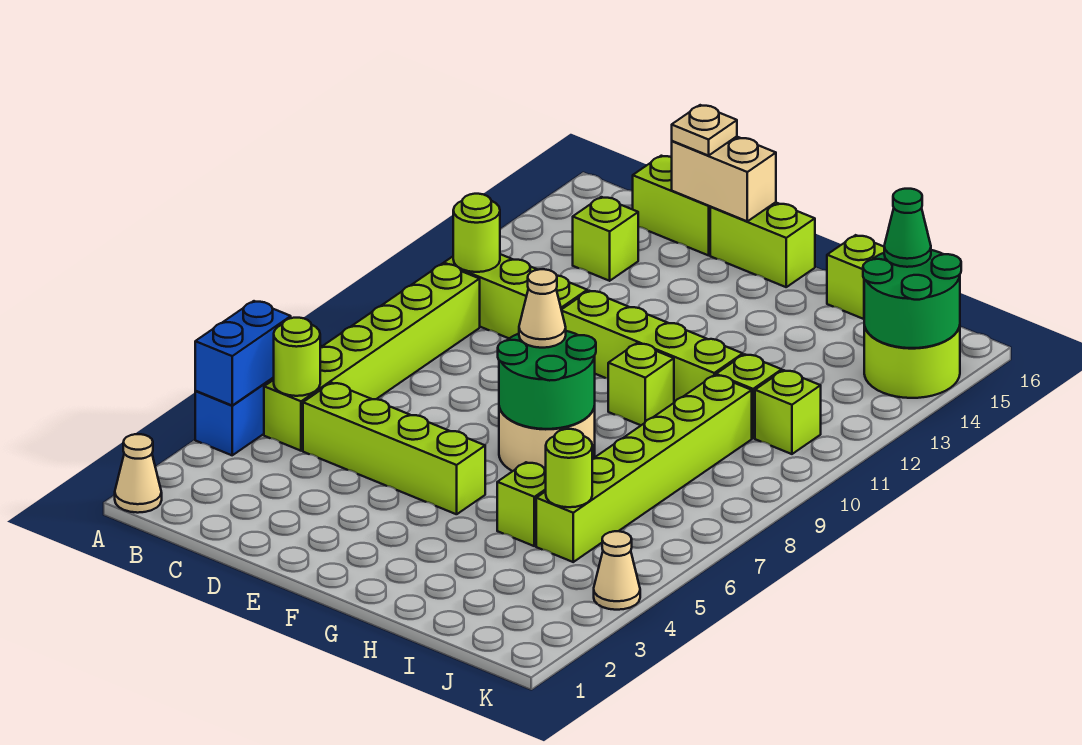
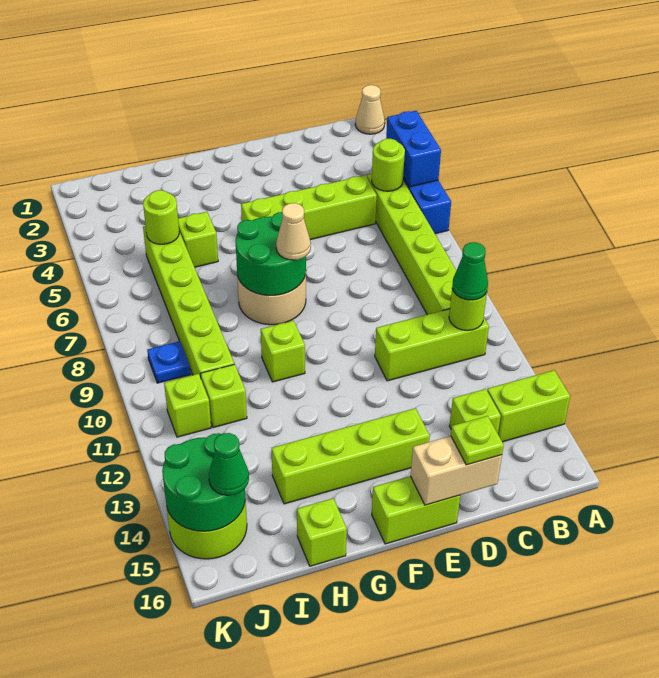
none -> green 1x1 cone [452,242,488,300]
lime 1x2 brick [633,156,711,255] -> lime 1x2 brick moved to [487,370,570,442]
tan 1x1 plate [672,105,737,156] -> lime 1x1 plate [451,416,504,465]
lime 1x4 brick [562,291,743,403] -> lime 1x4 brick moved to [272,408,430,504]
none -> blue 1x1 plate [147,341,191,383]
tan 1x1 cone [594,531,640,610] -> none

